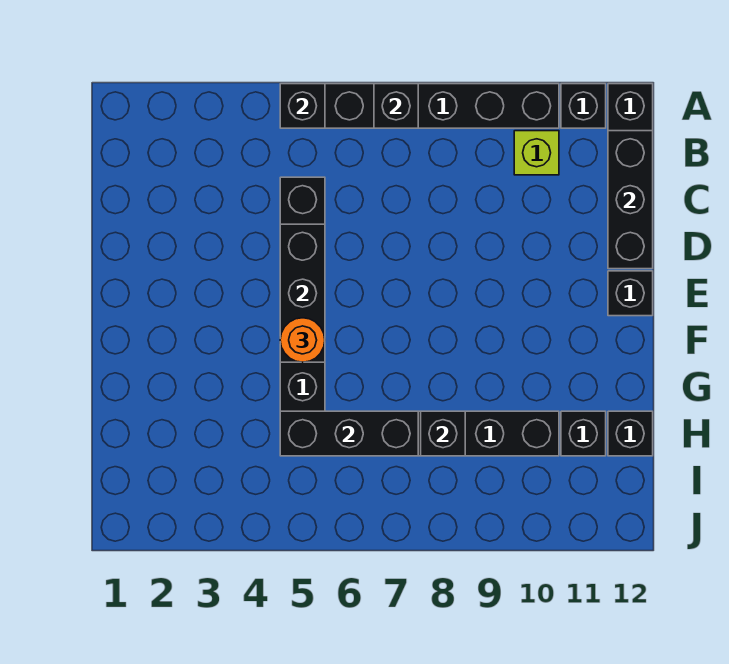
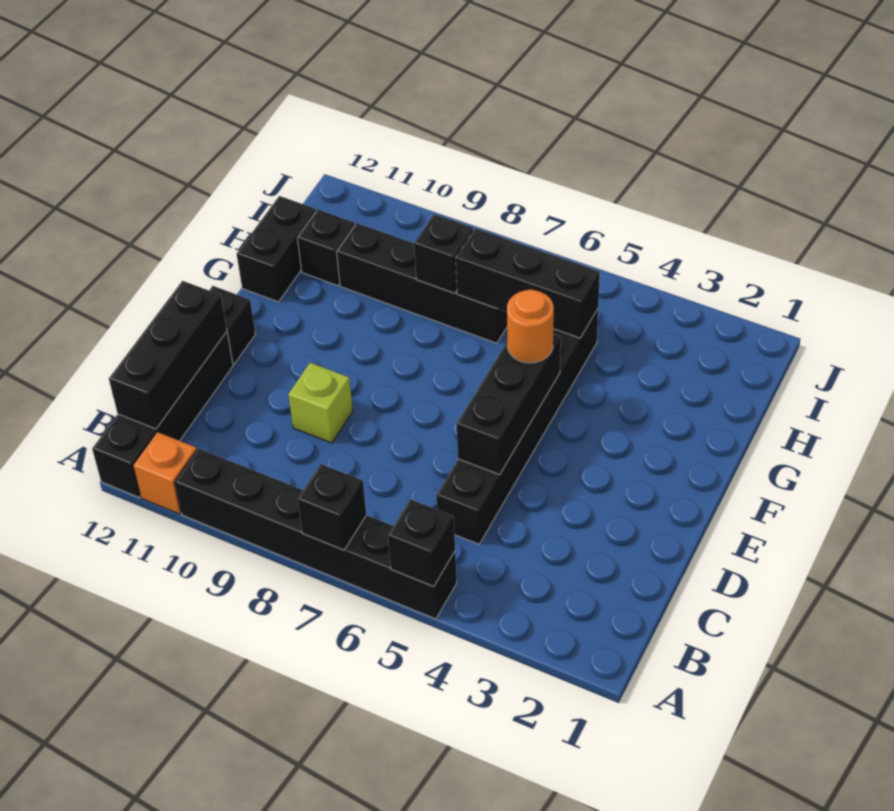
black 1x1 brick [561,84,606,128] -> orange 1x1 brick [133,432,197,514]
lime 1x1 brick [514,131,559,175] -> lime 1x1 brick moved to [288,363,353,443]
black 1x1 brick [608,411,653,456] -> black 1x2 brick [237,196,316,302]

